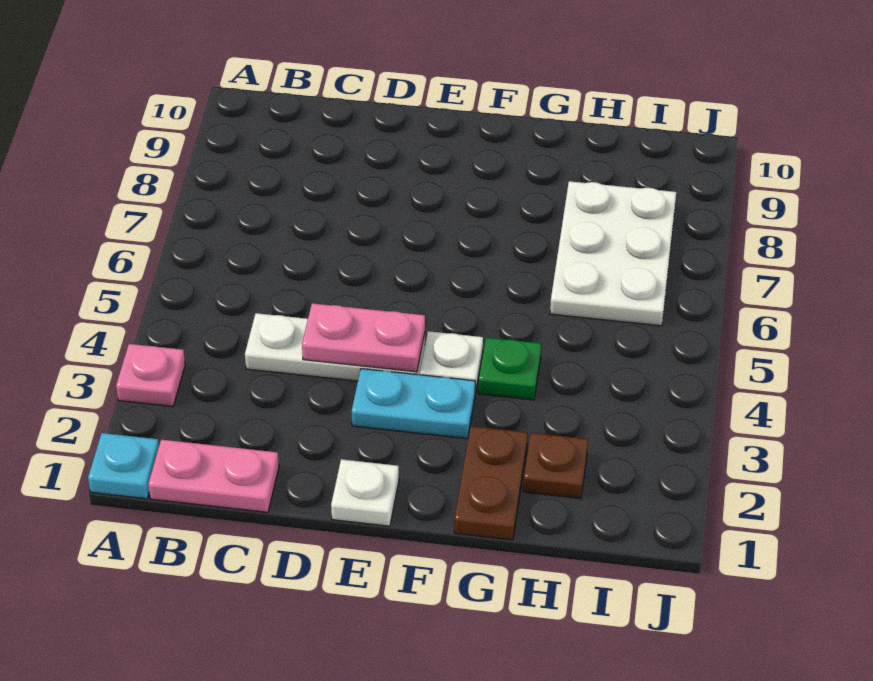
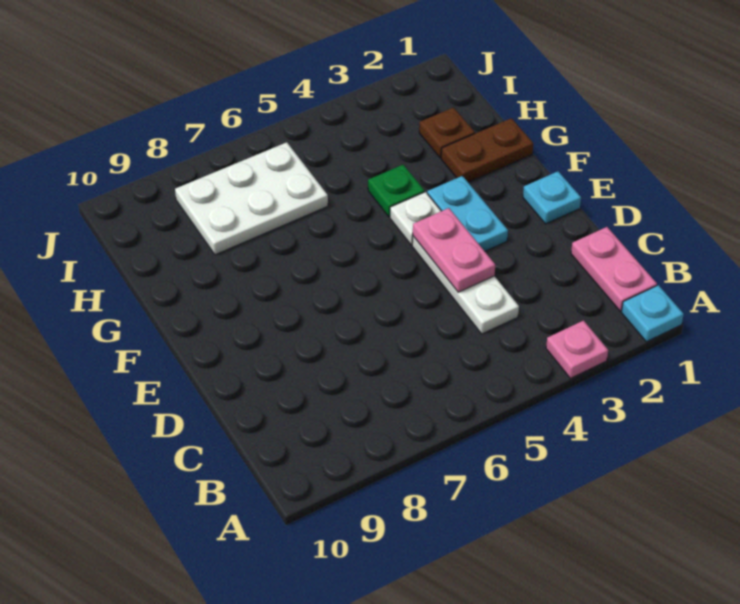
white 1x1 plate [331,459,399,526] -> cyan 1x1 plate [523,171,581,224]

